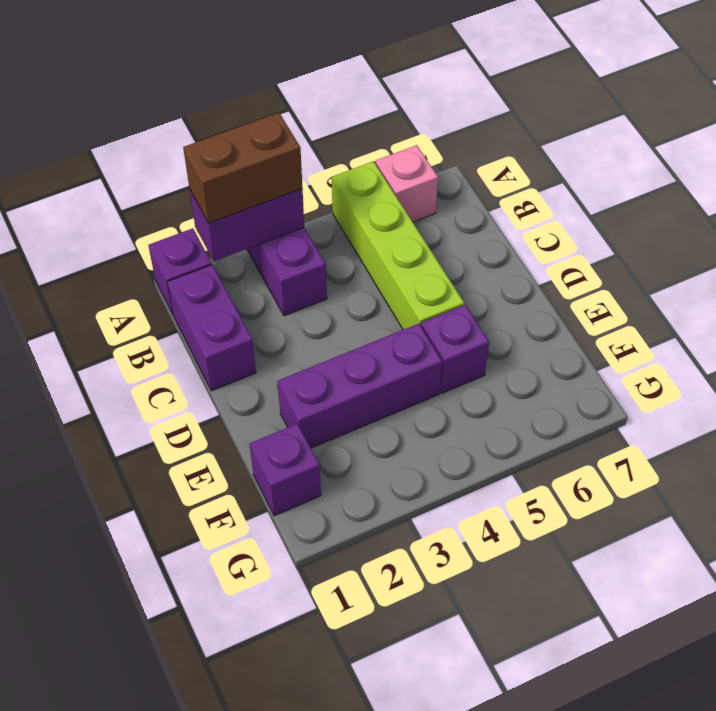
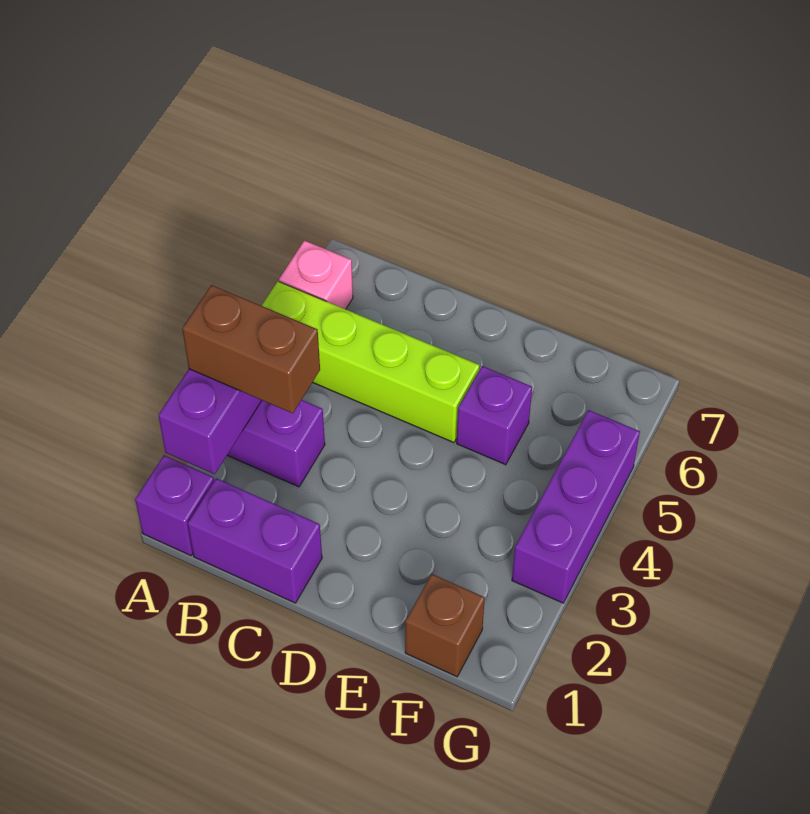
brown 1x2 brick [183,113,302,223] -> brown 1x2 brick turned to [182,285,320,413]
purple 1x3 brick [278,324,442,448] -> purple 1x3 brick moved to [512,410,640,603]
purple 1x1 brick [250,424,321,516] -> brown 1x1 brick [405,574,485,677]

